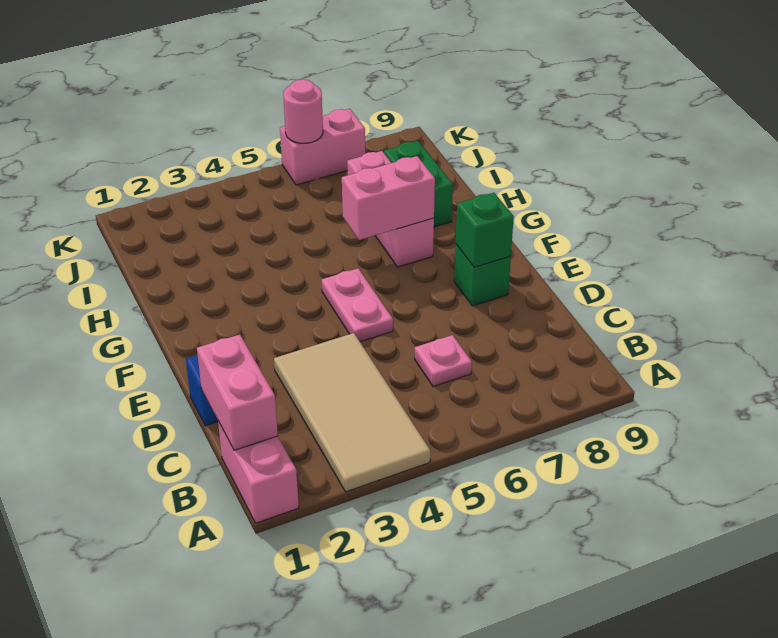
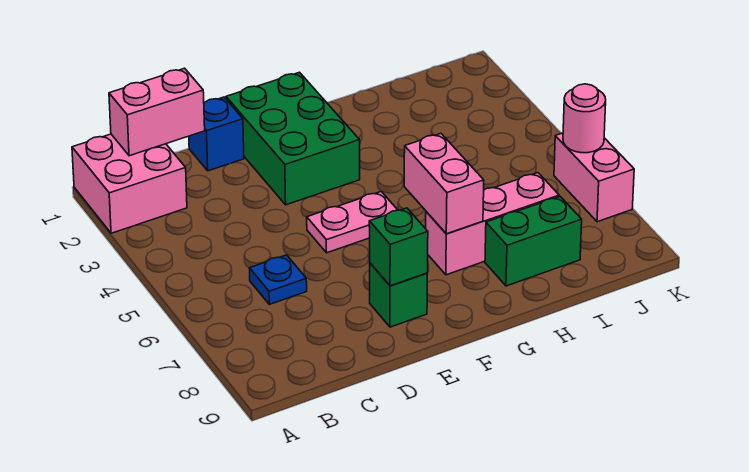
pink 1x2 brick [218,421,299,523] -> pink 2x2 brick [72,134,187,233]
tan 2x4 tile [274,333,430,492] -> none
pink 1x1 plate [415,335,472,387] -> blue 1x1 plate [250,255,307,304]
none -> green 2x3 brick [226,72,360,205]

